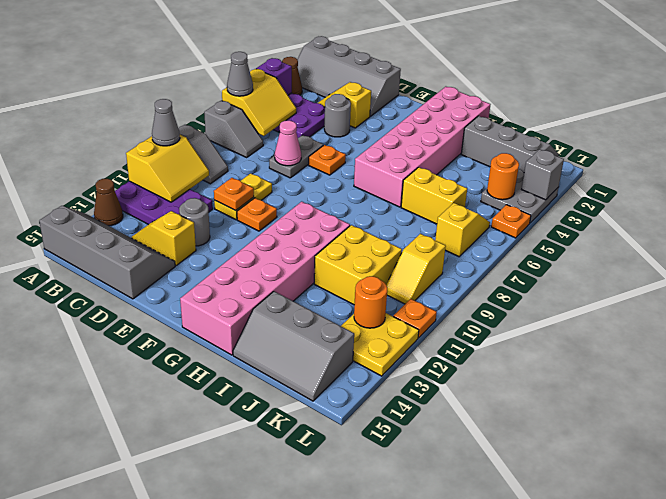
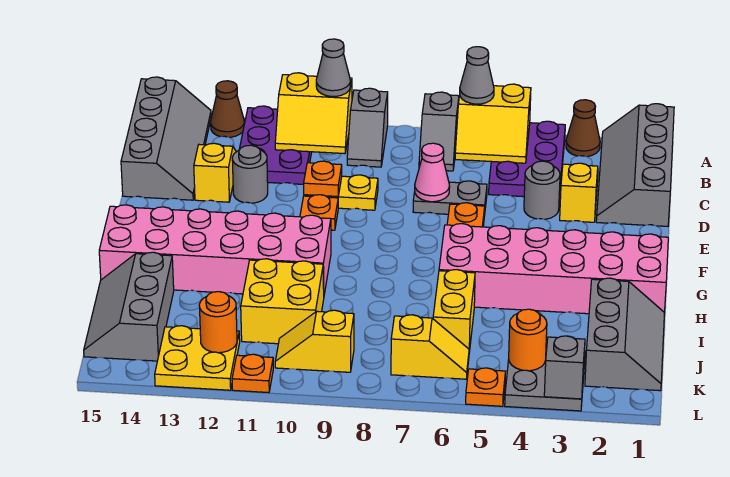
purple 1x1 brick [256,58,292,95] -> none

